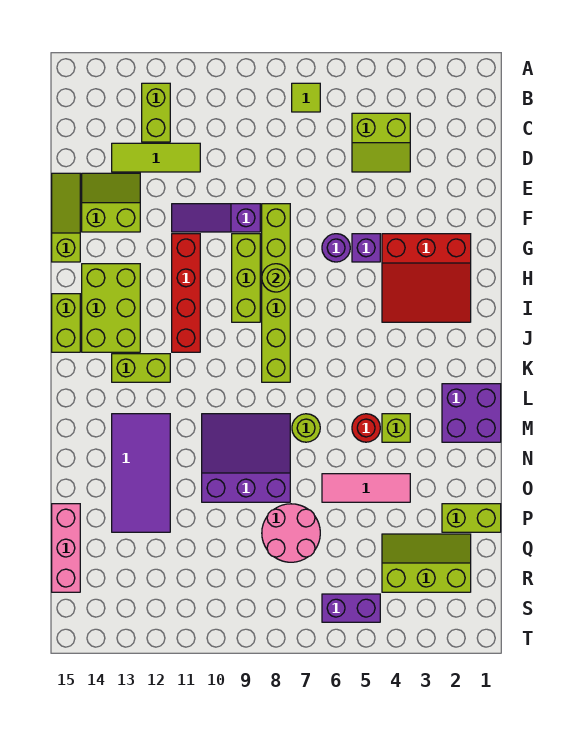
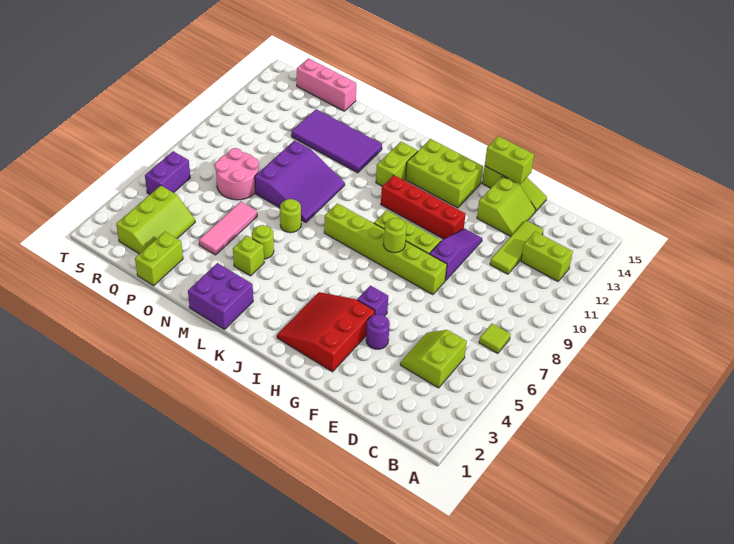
purple 1x1 round brick [322,234,350,262] -> purple 1x1 round brick moved to [366,314,390,349]
lime 1x2 brick [52,294,80,352] -> lime 1x2 brick moved to [485,136,534,184]
red 1x1 round brick [352,414,380,442] -> lime 1x1 round brick [252,225,274,259]

